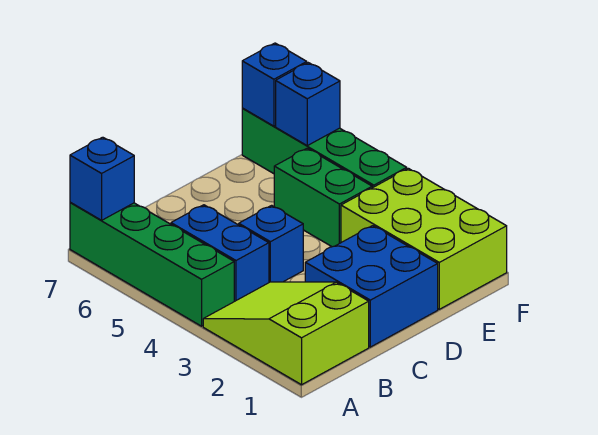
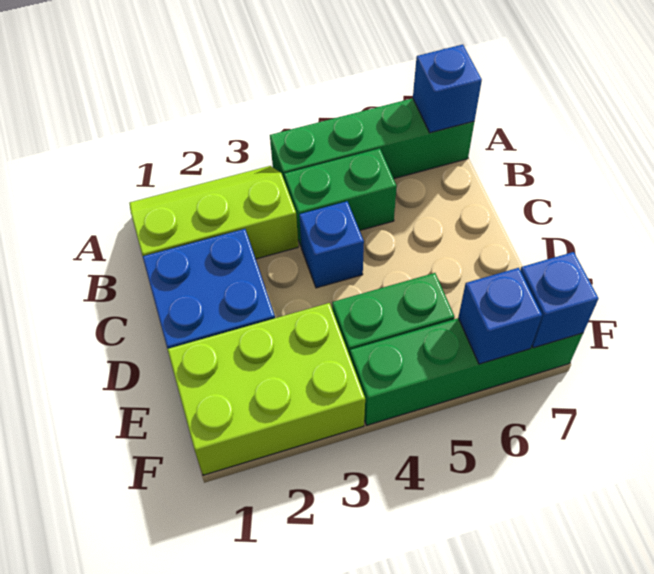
lime 2x3 slope [203,282,369,385] -> lime 2x3 slope turned to [129,166,298,259]
blue 1x2 brick [171,205,269,301] -> green 1x2 brick [284,148,397,246]

